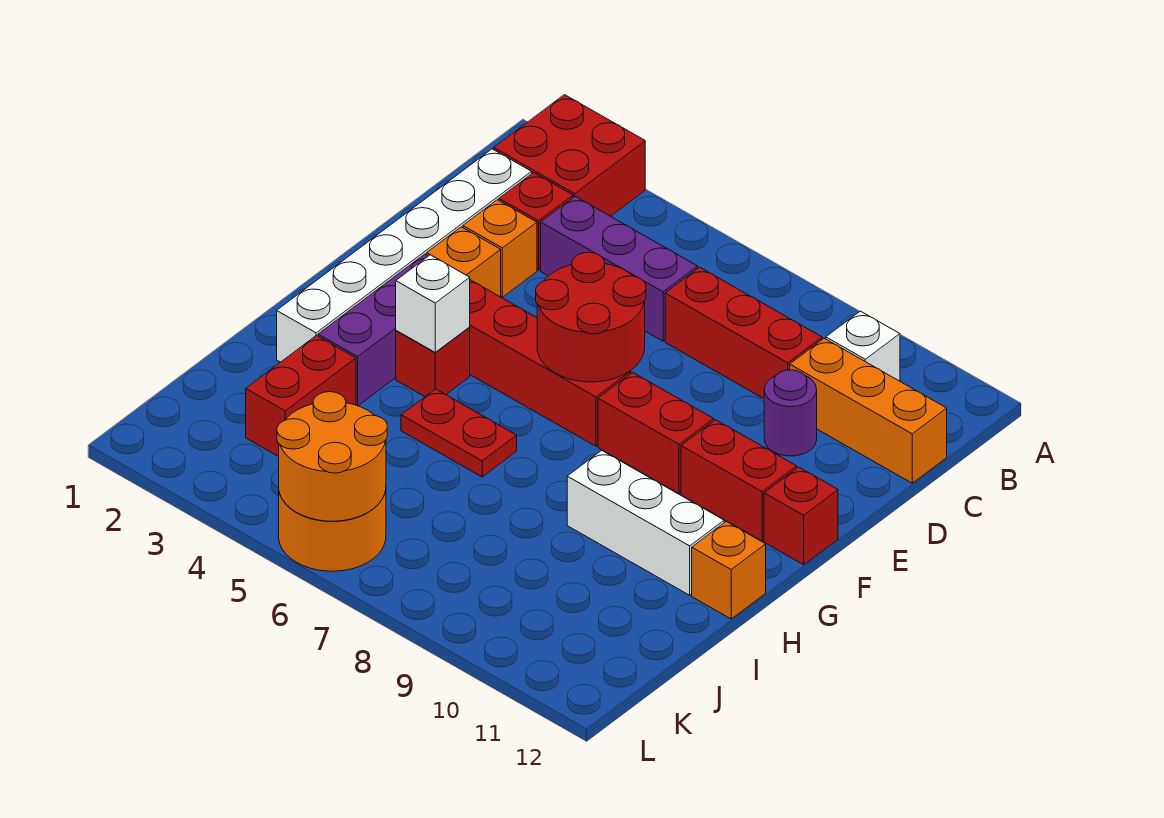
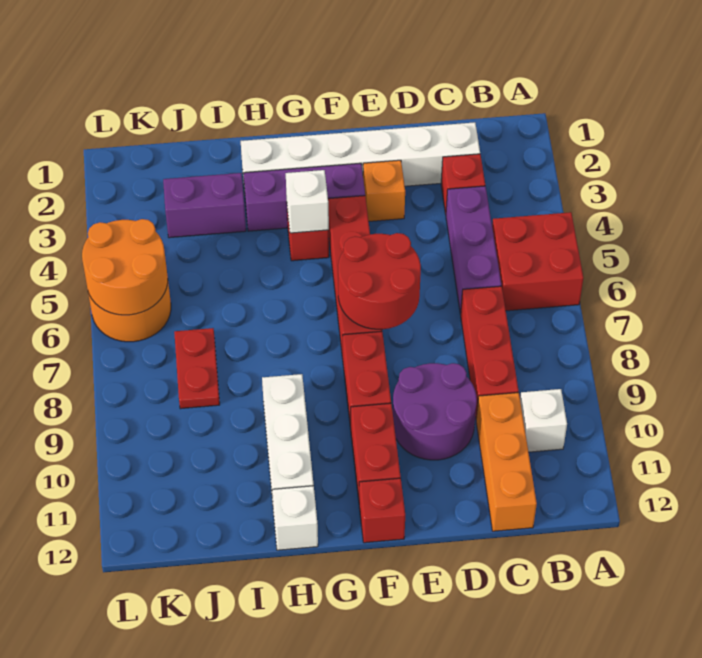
red 2x2 brick [494,95,645,216] -> red 2x2 brick moved to [492,212,584,311]
orange 1x1 brick [463,200,537,297] -> none
purple 1x1 round brick [764,370,817,456] -> purple 2x2 round brick [393,363,477,460]
red 1x2 plate [401,389,517,477] -> red 1x2 plate moved to [174,328,220,409]
orange 1x1 brick [692,521,766,619] -> white 1x1 brick [272,486,318,550]
red 1x2 brick [246,336,356,457] -> purple 1x2 brick [163,173,246,238]

